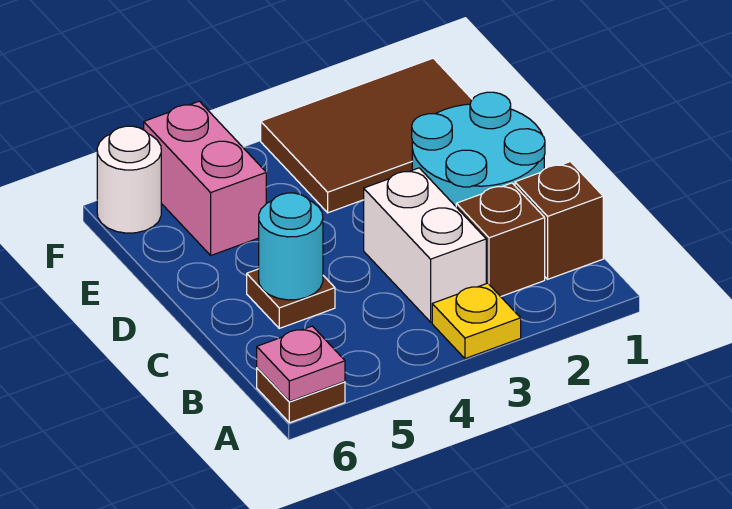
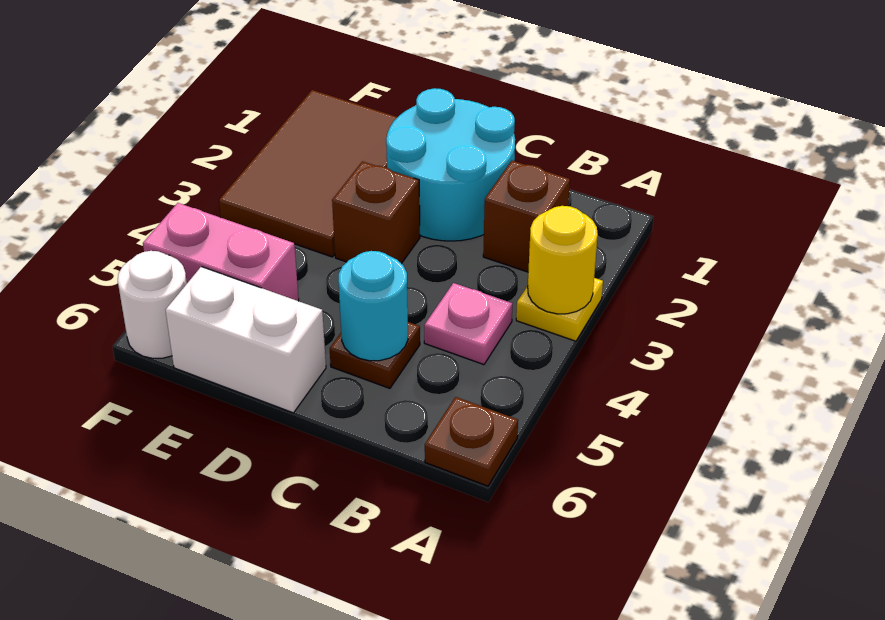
none -> yellow 1x1 round brick [528,206,598,314]
pink 1x1 plate [257,326,345,402] -> pink 1x1 plate moved to [424,283,512,365]
brown 1x1 brick [515,162,603,279] -> brown 1x1 brick moved to [332,161,420,264]
white 1x2 brick [364,168,486,322] -> white 1x2 brick moved to [166,267,326,413]

